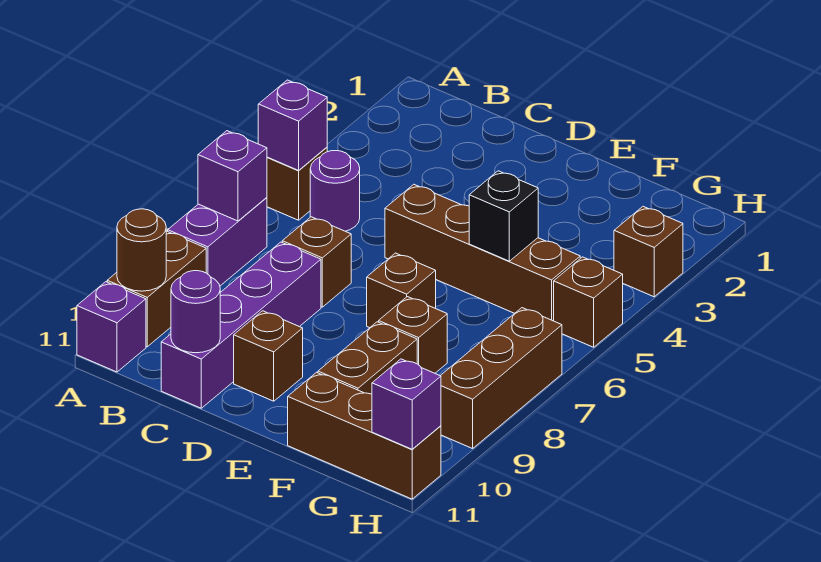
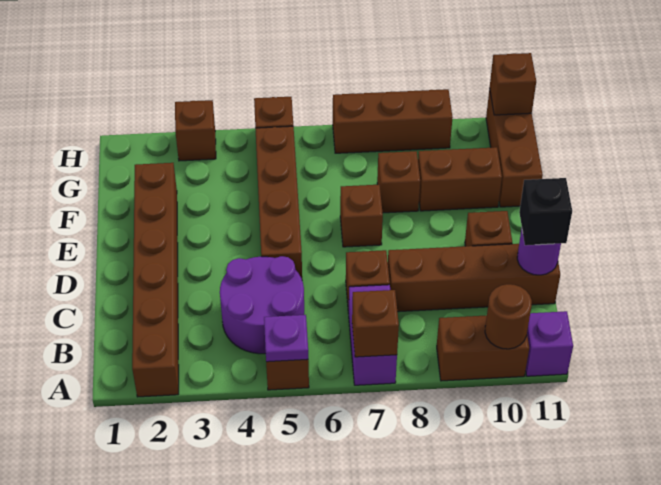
none -> brown 1x6 brick [132,163,179,397]
purple 1x1 brick [258,80,327,170] -> purple 1x1 plate [264,315,308,362]
purple 1x2 brick [168,198,267,286] -> purple 1x2 brick turned to [349,285,397,385]
purple 1x1 brick [198,131,267,221] -> brown 1x1 brick [352,290,399,357]
purple 1x1 round brick [310,151,360,231] -> purple 2x2 round brick [220,256,304,354]
purple 1x4 brick [161,242,321,408] -> brown 1x4 brick [388,244,560,312]
black 1x1 brick [469,171,538,261] -> black 1x1 brick moved to [519,178,572,245]
purple 1x1 brick [372,359,441,449] -> brown 1x1 brick [490,53,536,115]

